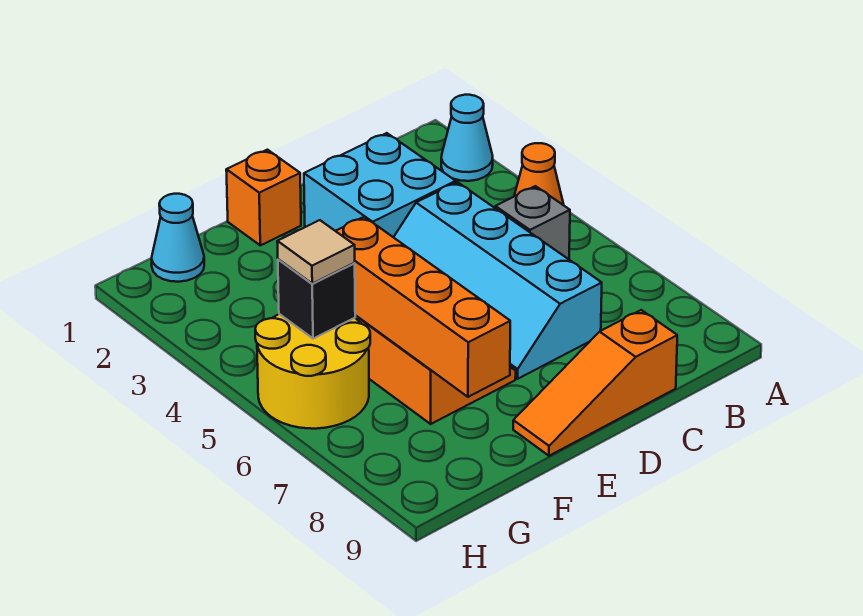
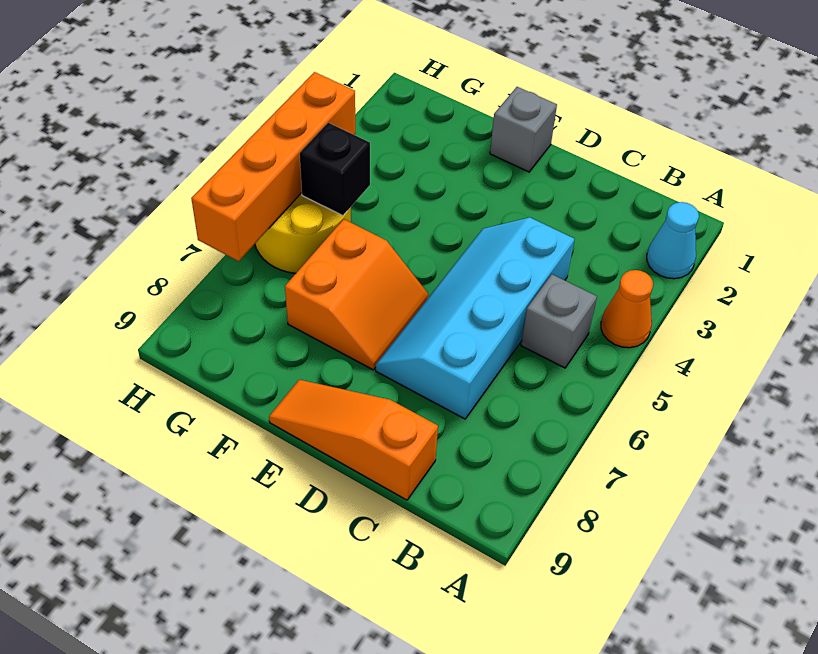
cyan 2x2 brick [304,133,456,237] -> none
orange 1x1 brick [226,150,301,245] -> grey 1x1 brick [490,87,557,172]
orange 1x4 brick [336,217,510,397] -> orange 1x4 brick moved to [191,72,355,261]
cyan 1x1 cone [152,194,204,282] -> none
tan 1x1 tile [277,220,355,284] -> none

